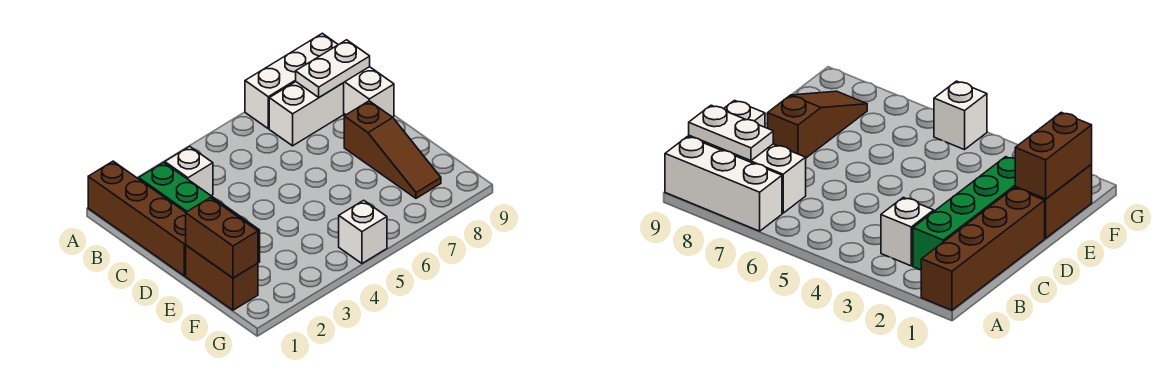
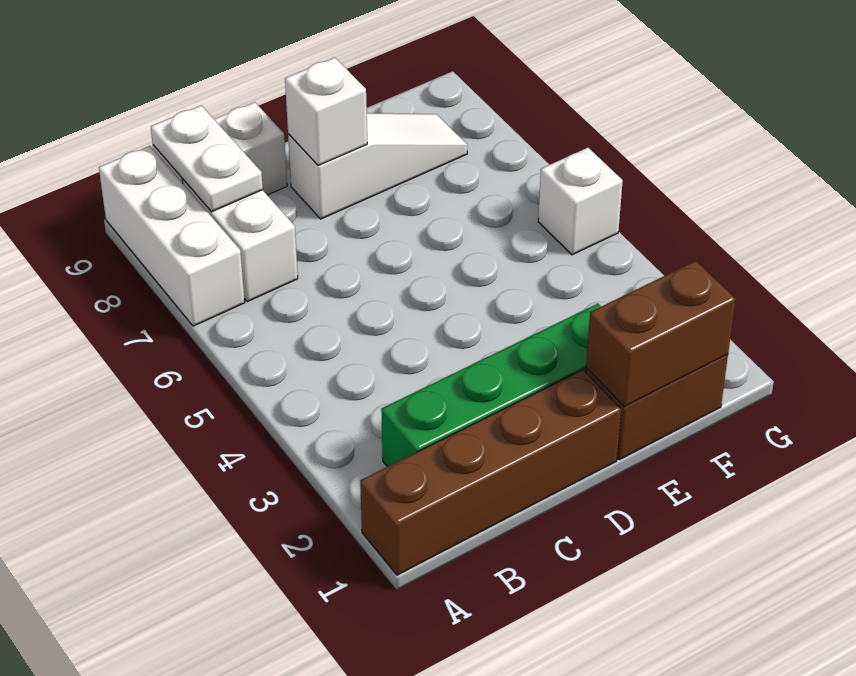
white 1x1 brick [165,146,213,196] -> white 1x1 brick moved to [285,58,367,166]
brown 1x3 slope [344,101,441,198] -> white 1x3 slope [288,113,467,219]

